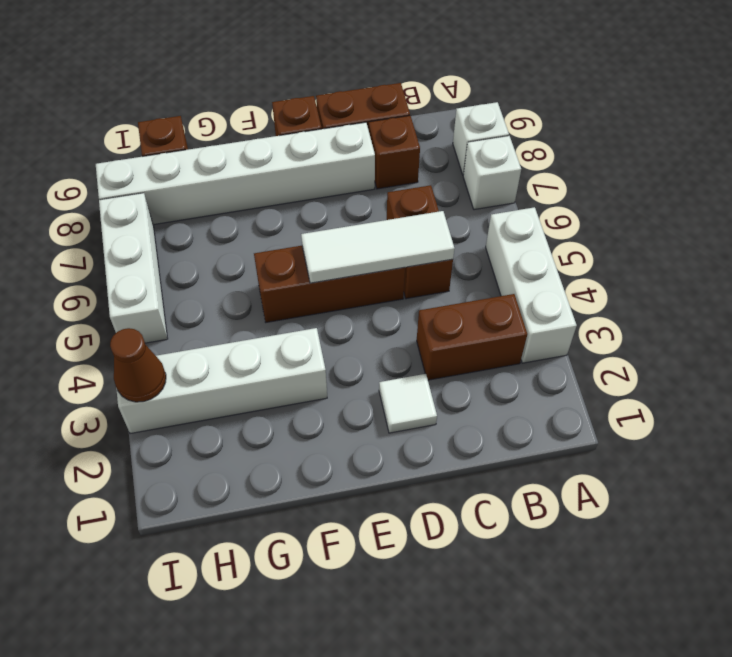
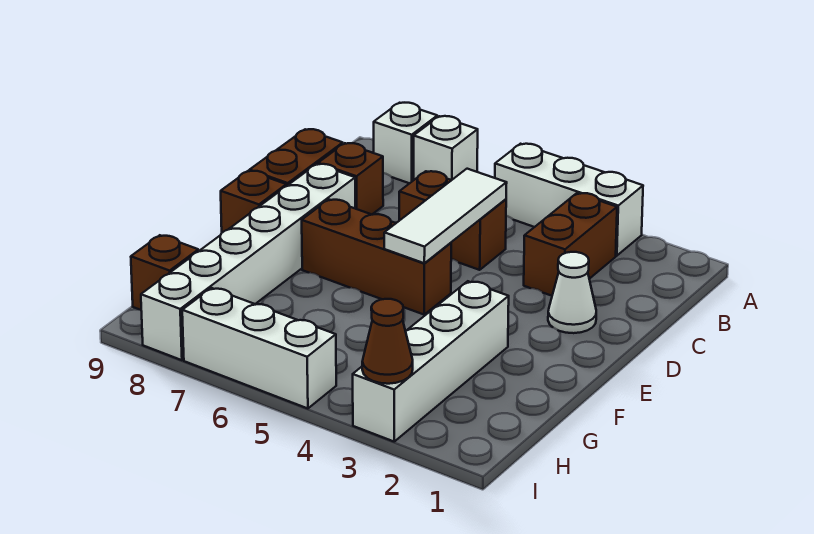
white 1x1 tile [379,374,437,433] -> white 1x1 cone [548,252,596,333]
brown 1x3 brick [254,246,405,322] -> brown 1x3 brick turned to [302,200,451,315]

